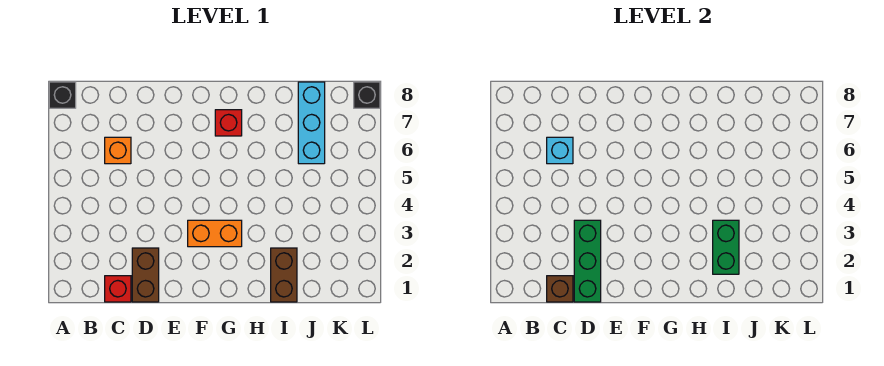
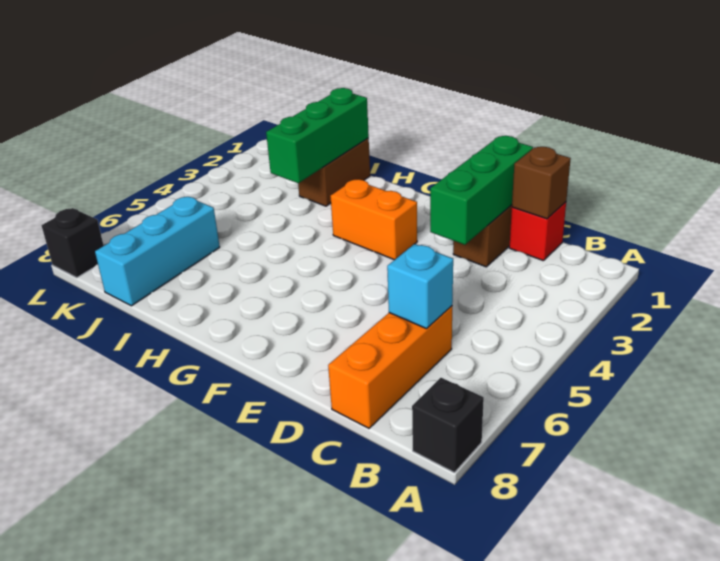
orange 1x1 brick [105,137,131,164] -> orange 1x3 brick [328,306,452,428]
red 1x1 brick [215,110,242,136] -> none
green 1x2 brick [713,220,739,274] -> green 1x3 brick [266,88,369,183]

